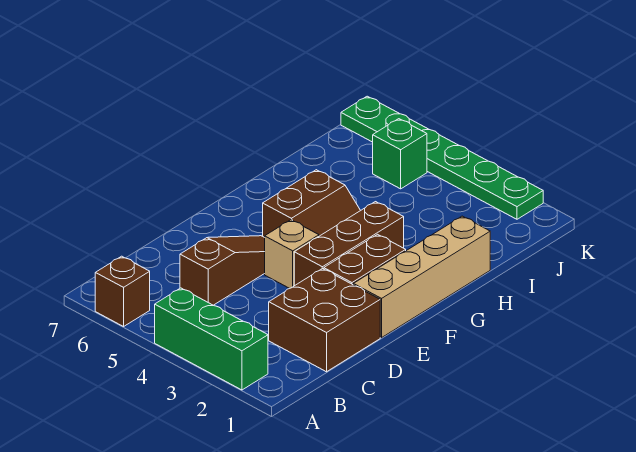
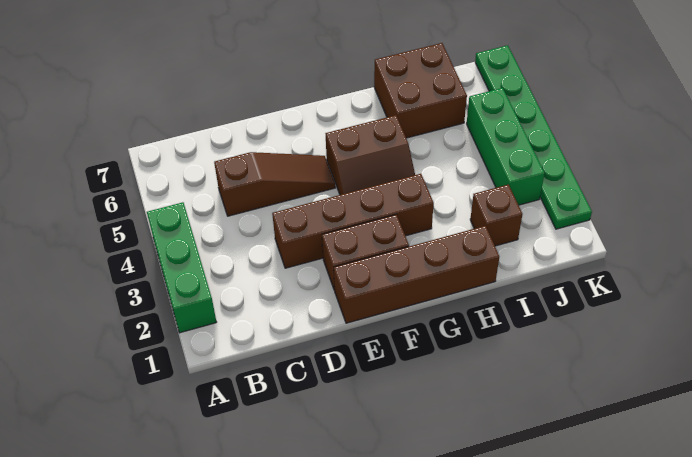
brown 1x1 brick [95,256,150,327] -> brown 1x1 brick moved to [470,184,522,246]
brown 2x2 brick [269,268,380,372] -> brown 2x2 brick moved to [374,43,467,138]
tan 1x4 brick [353,216,490,338] -> brown 1x4 brick [334,226,499,323]
brown 1x3 brick [294,202,404,286] -> brown 1x4 brick [272,174,434,268]
tan 1x1 brick [265,220,319,288] -> none
green 1x1 brick [373,119,427,189] -> green 1x3 brick [467,88,545,205]

